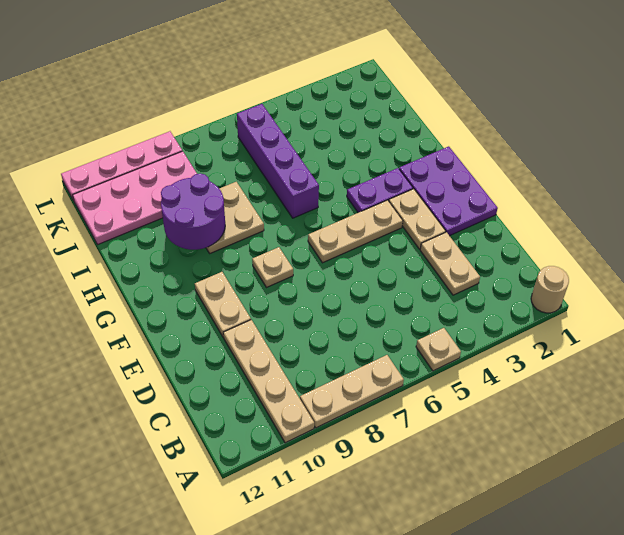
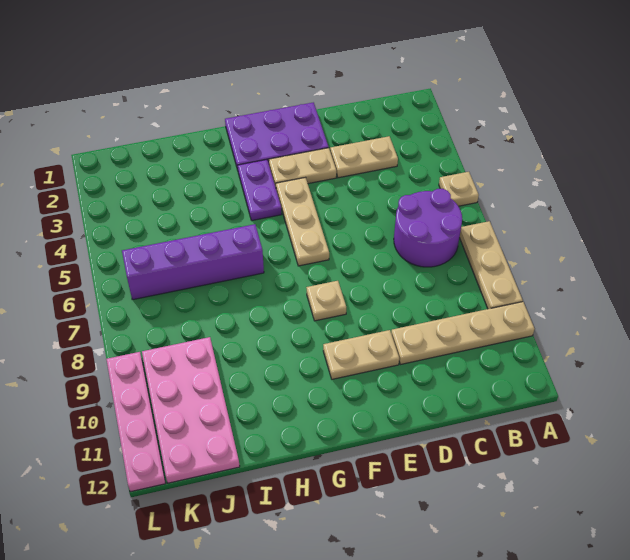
tan 1x1 round brick [531,266,569,313] -> none
tan 2x2 plate [206,182,264,253] -> none
purple 2x2 round brick [161,173,225,250] -> purple 2x2 round brick moved to [394,189,462,267]

